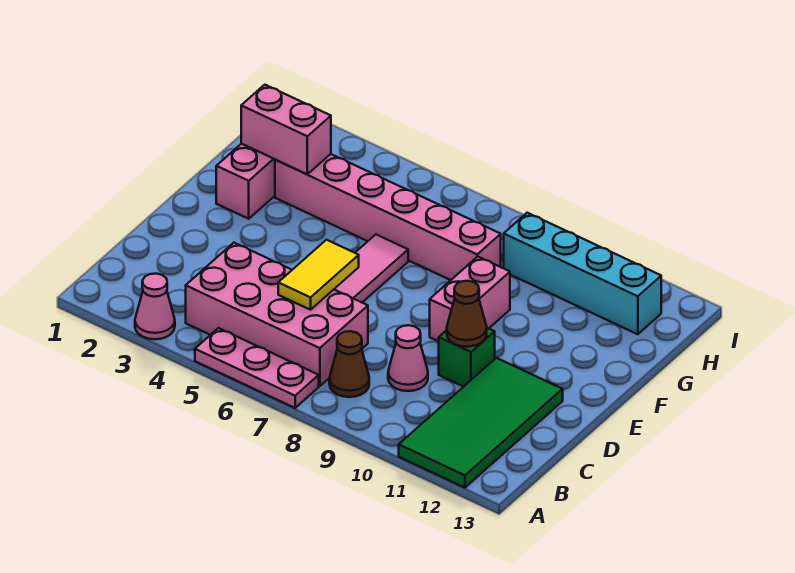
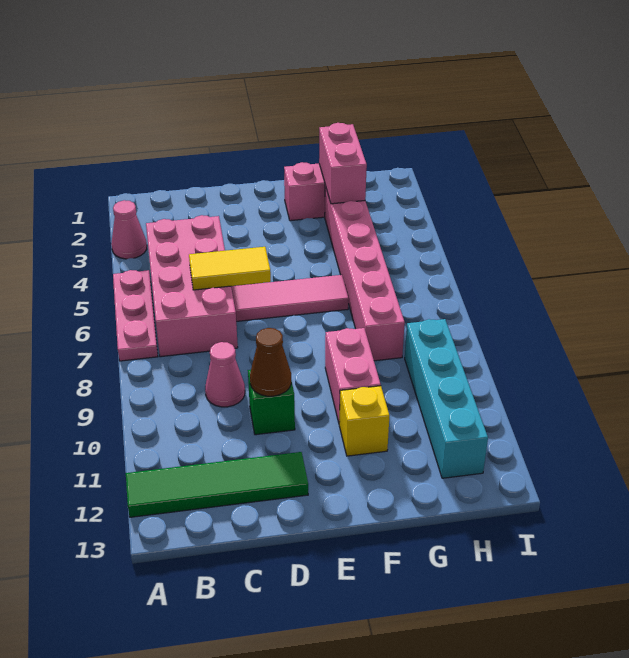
green 2x4 tile [399,358,563,488] -> green 1x4 tile [126,452,308,517]
brown 1x1 cone [329,331,369,397] -> none
pink 1x2 brick [430,257,510,341] -> pink 1x2 brick turned to [325,328,381,422]
none -> yellow 1x1 brick [339,386,389,456]

